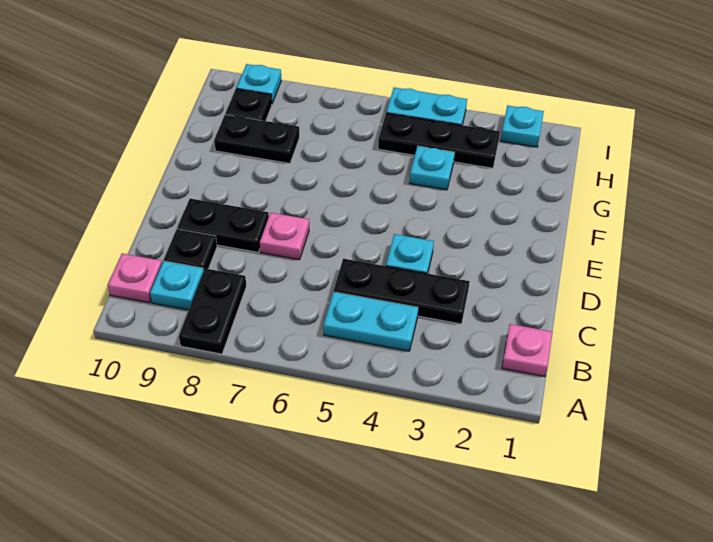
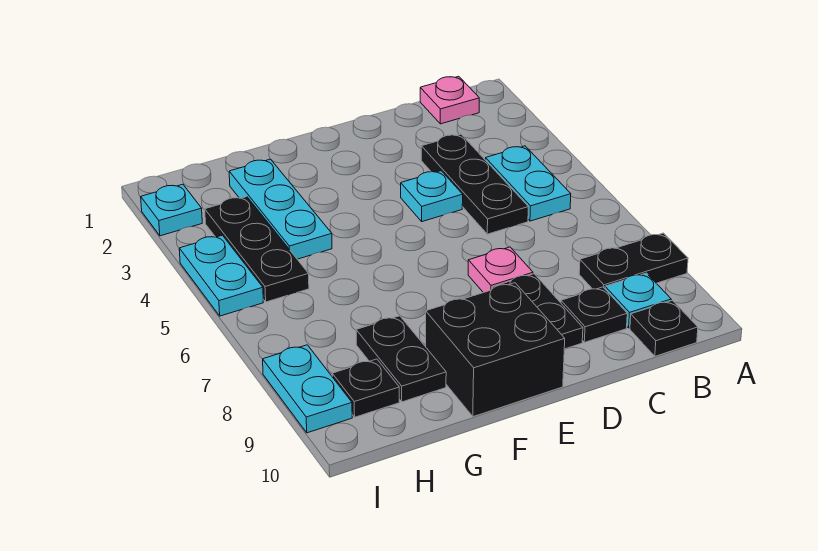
pink 1x1 plate [108,253,162,303] -> black 1x1 plate [630,300,698,356]
none -> black 2x2 brick [426,283,565,417]
cyan 1x1 plate [410,146,455,190] -> cyan 1x3 plate [229,159,332,259]
cyan 1x1 plate [237,64,281,103] -> cyan 1x2 plate [263,345,352,433]

